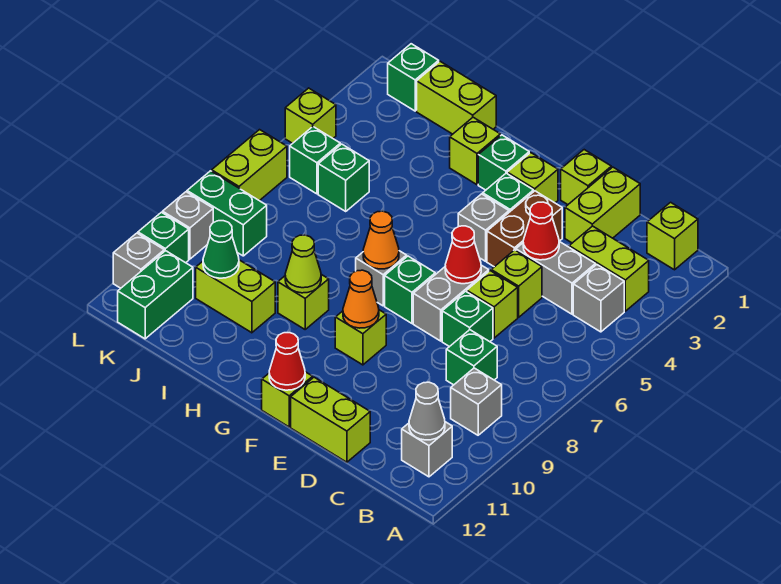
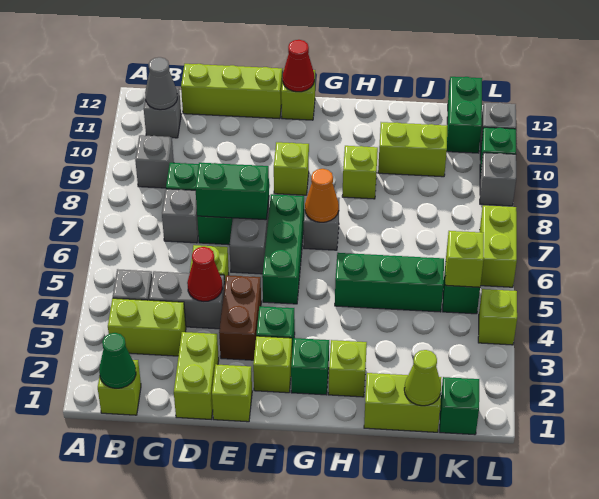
lime 1x1 brick [467,271,518,338] -> lime 1x1 brick moved to [445,231,484,287]
lime 1x2 brick [291,377,370,462] -> lime 1x3 brick [181,64,282,119]
red 1x1 cone [445,226,481,284] -> none
grey 1x1 brick [458,194,509,261] -> grey 1x1 brick moved to [162,189,198,243]
green 1x1 brick [385,256,435,323] -> green 1x3 brick [262,194,304,304]
orange 1x1 cone [343,270,379,328] -> none
lime 1x1 cone [285,235,321,293] -> lime 1x1 cone moved to [404,350,441,406]
green 1x1 brick [318,144,369,211] -> green 1x3 brick [335,253,444,312]
green 1x1 cone [203,221,239,278] -> green 1x1 cone moved to [99,333,136,388]
green 1x2 brick [187,171,267,256] -> green 1x2 brick moved to [195,163,269,220]

